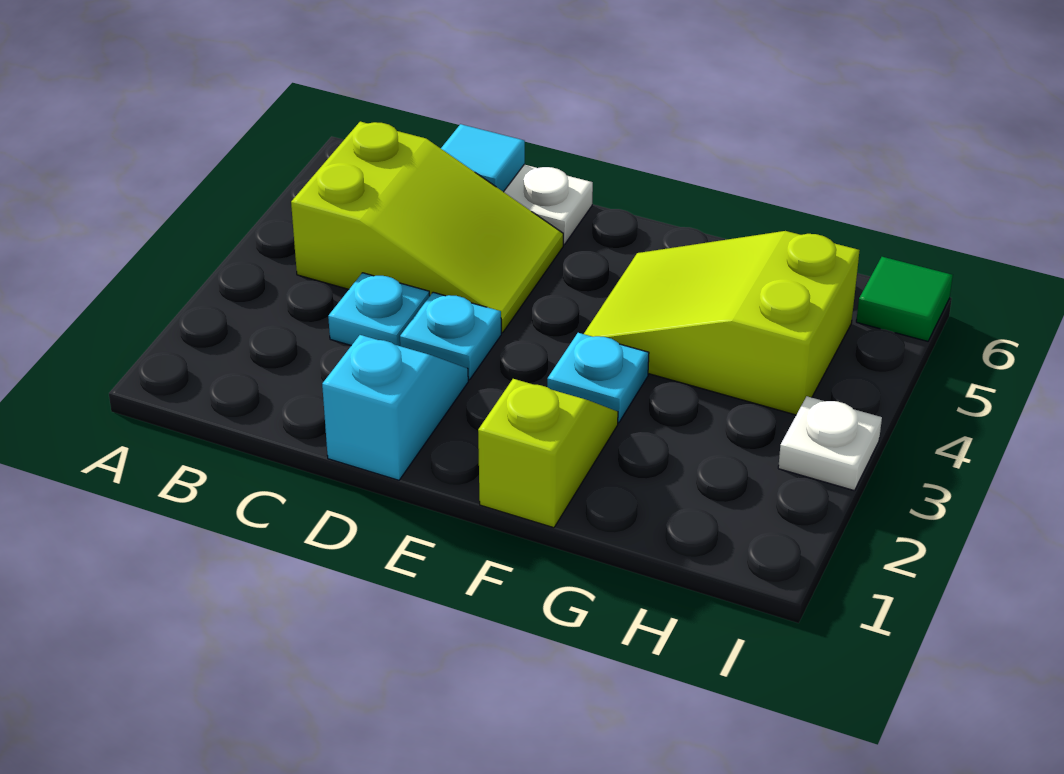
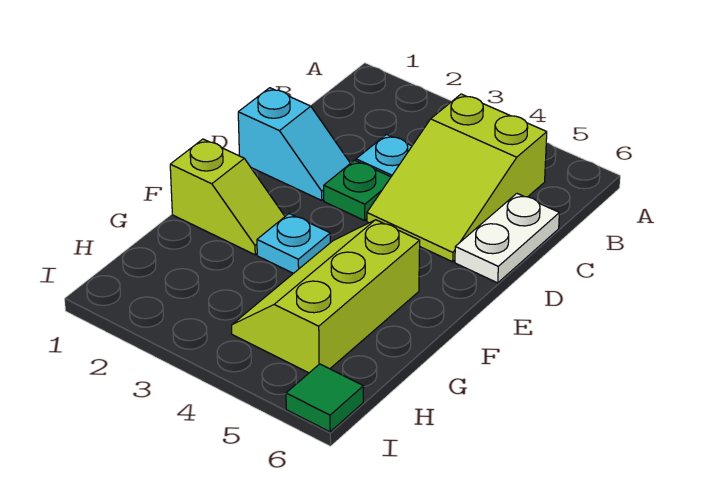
cyan 1x1 tile [441,124,525,192] -> none
cyan 1x1 plate [400,292,501,380] -> green 1x1 plate [324,160,391,221]
lime 2x3 slope [584,231,860,415] -> lime 2x3 slope turned to [232,220,420,373]
white 1x1 plate [778,396,882,491] -> none

